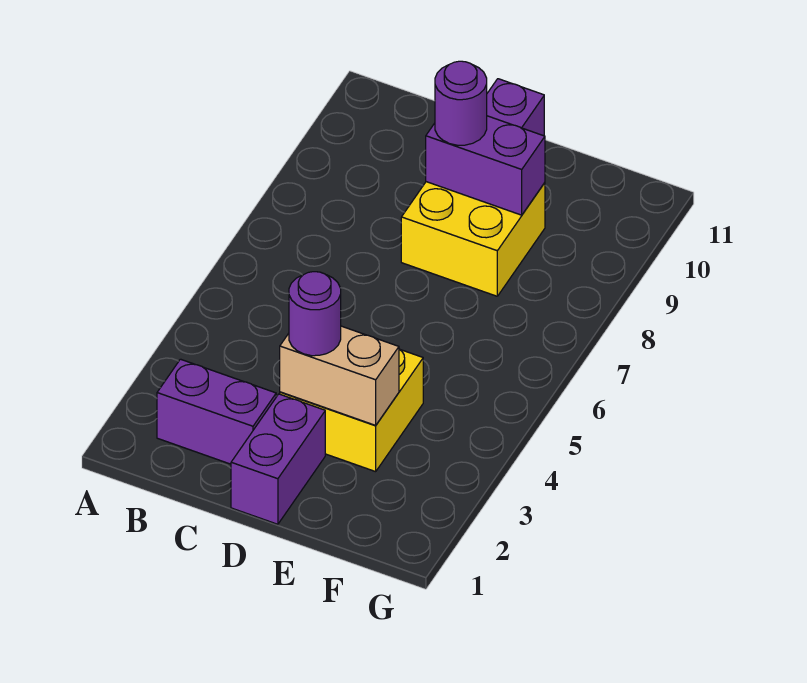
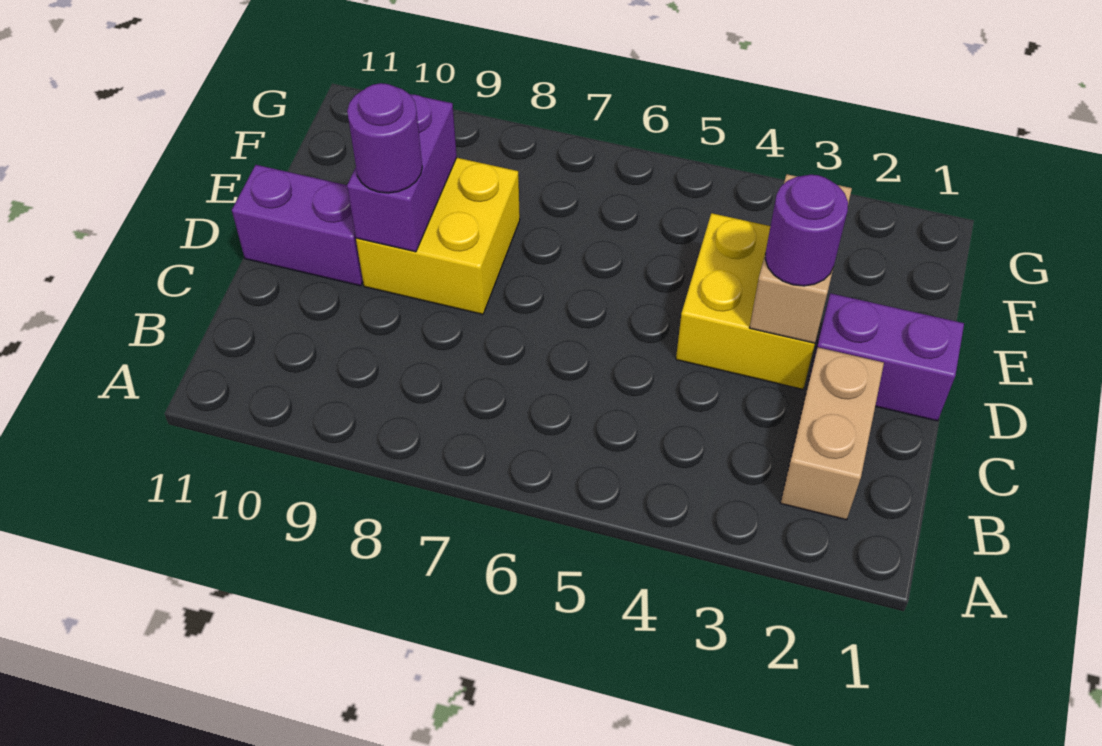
purple 1x2 brick [157,359,276,464] -> tan 1x2 brick [781,347,884,520]

